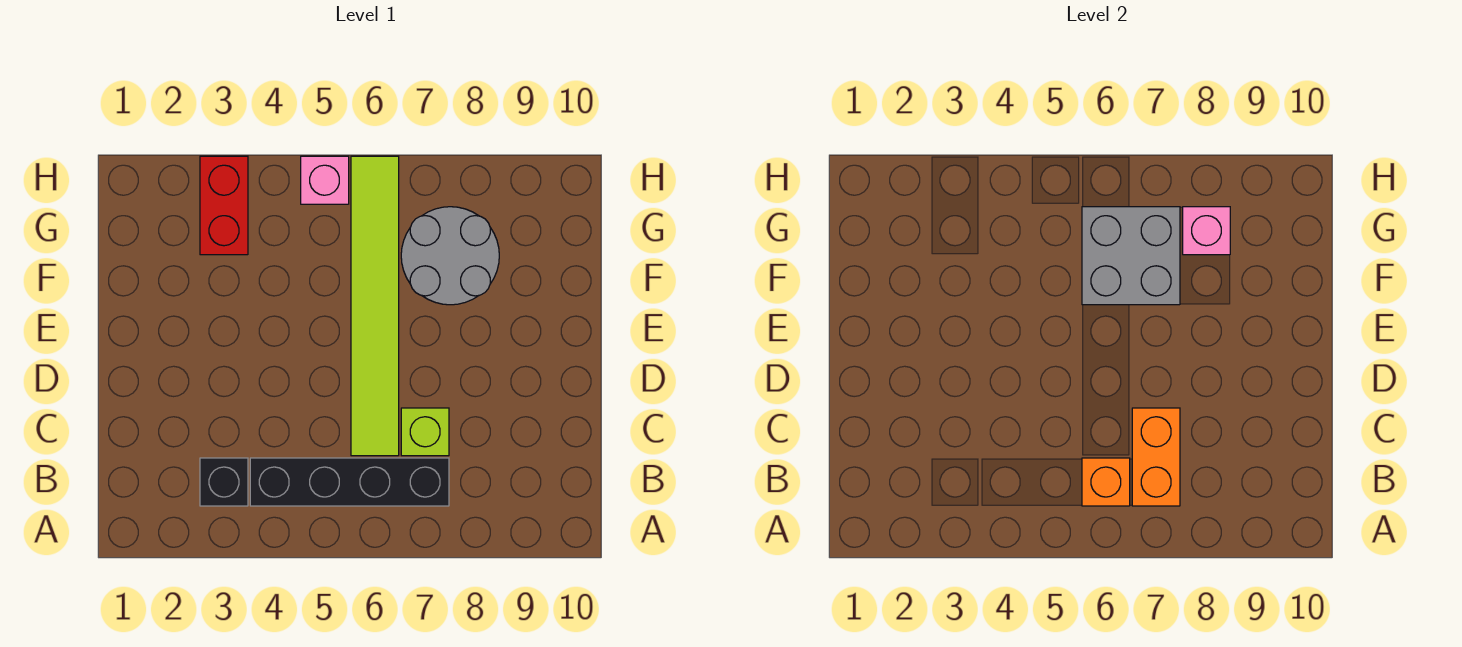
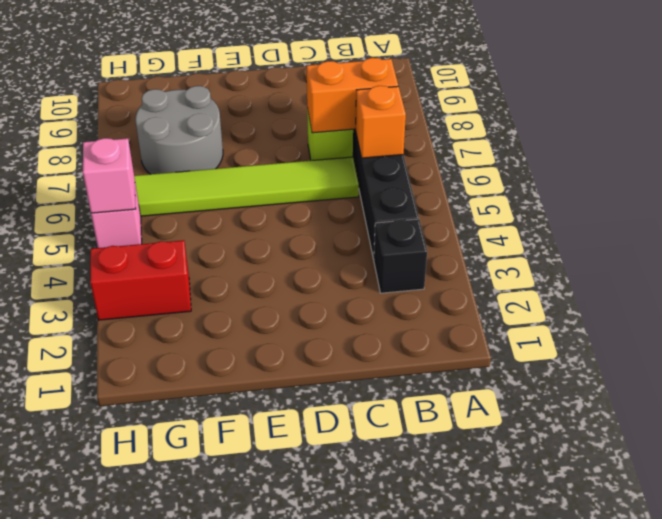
grey 2x2 brick [1082,207,1180,305] -> none
pink 1x1 brick [1183,207,1230,255] -> pink 1x1 brick moved to [83,138,136,213]

